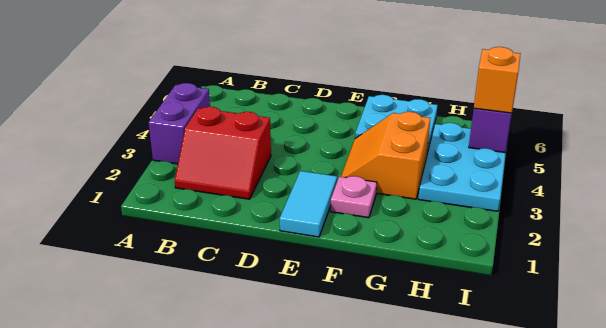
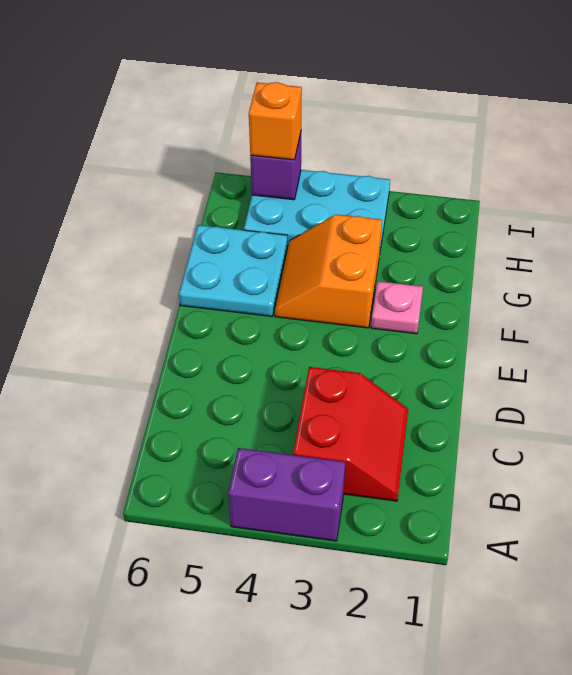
cyan 1x2 tile [280,171,337,237] -> none
orange 2x2 slope [341,112,430,199] -> orange 2x2 slope turned to [275,214,382,328]

